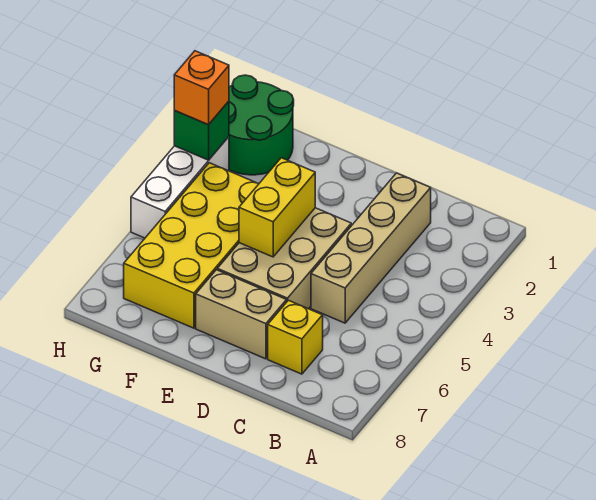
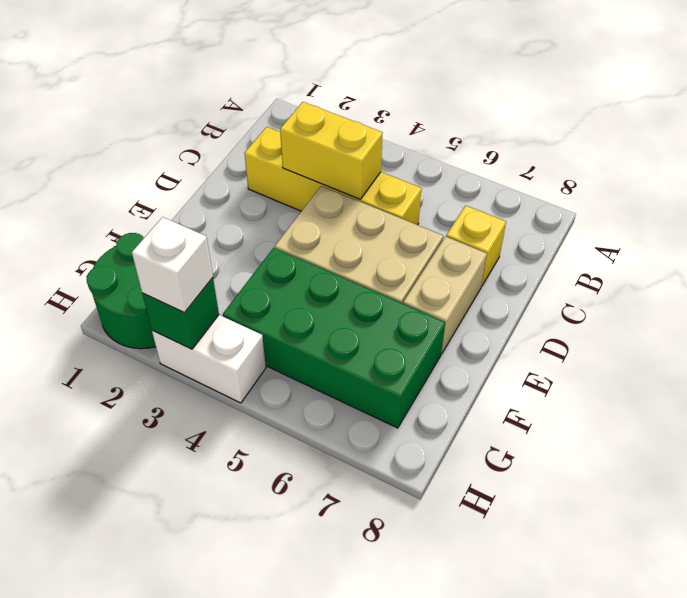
tan 1x4 brick [311,173,431,323] -> yellow 1x4 brick [244,127,422,225]
yellow 1x2 brick [239,158,315,257] -> yellow 1x2 brick moved to [280,102,383,199]
yellow 2x4 brick [124,163,259,328] -> green 2x4 brick [223,248,445,428]
white 1x3 brick [131,137,229,238] -> white 1x2 brick [152,315,266,403]
orange 1x1 brick [174,51,229,125] -> white 1x1 brick [132,217,213,312]

